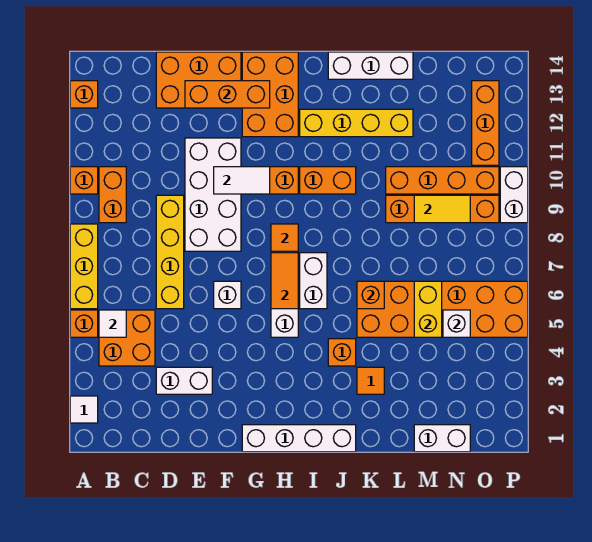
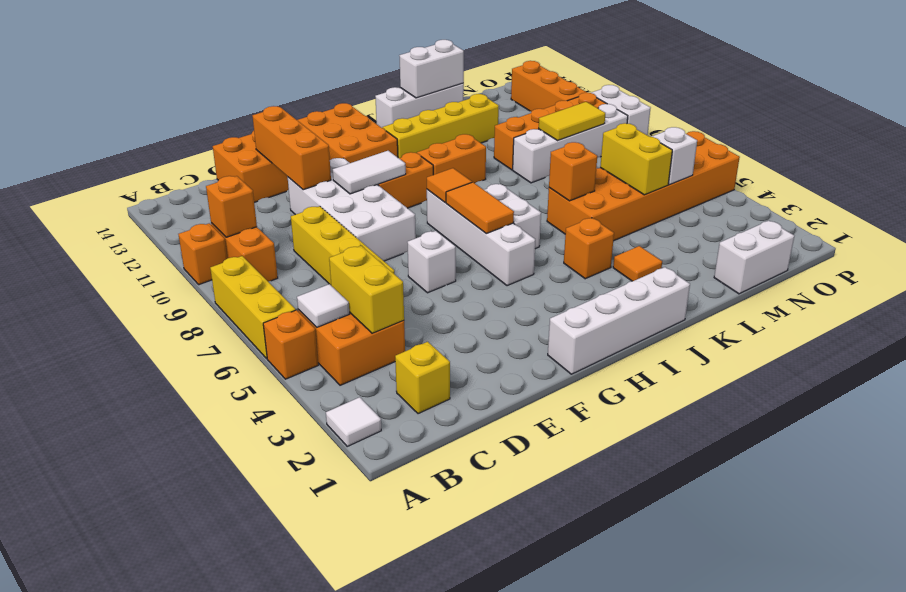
orange 1x1 brick [70,81,98,108] -> orange 1x1 brick moved to [206,176,257,237]
none -> yellow 1x1 brick [395,342,450,414]
none -> yellow 1x2 brick [329,246,404,334]
white 1x2 brick [156,367,212,394] -> white 1x2 brick moved to [399,40,464,98]
orange 1x3 brick [185,81,270,108] -> orange 1x3 brick turned to [253,106,331,190]
orange 1x4 brick [386,195,499,223] -> white 1x4 brick [513,104,628,183]

